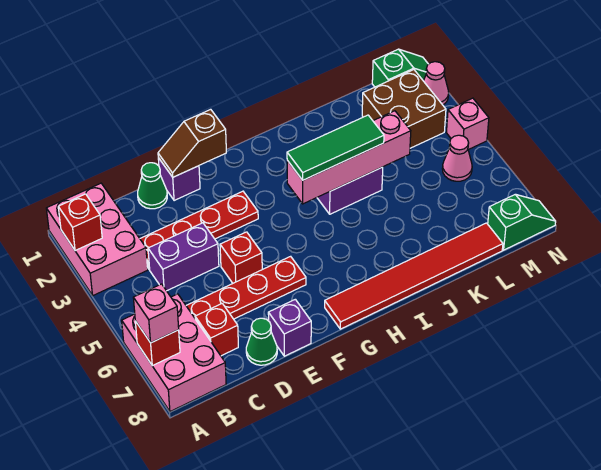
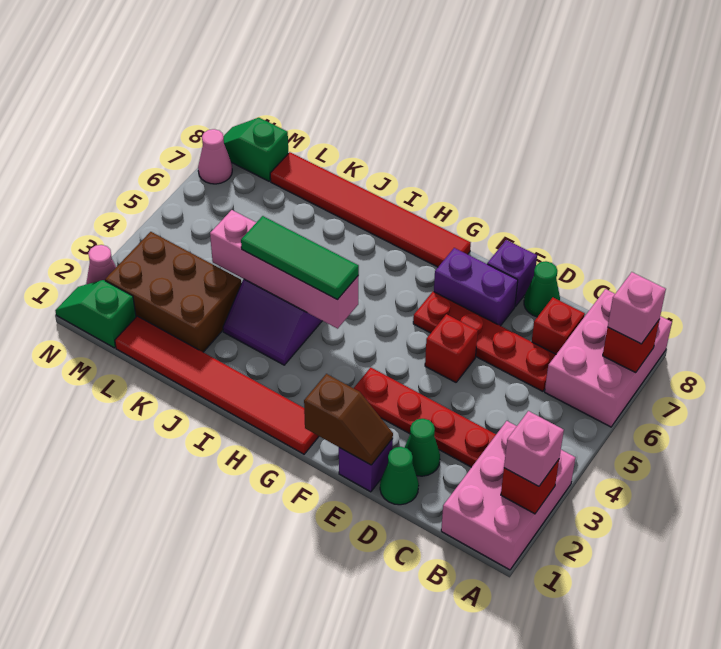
purple 1x2 brick [148,223,219,291] -> purple 1x2 brick moved to [434,248,518,326]
none -> green 1x1 cone [404,419,440,476]
none -> red 1x6 tile [115,316,319,454]
brown 2x2 brick [362,70,446,148] -> brown 2x3 brick [105,232,241,352]
pink 1x1 cone [442,135,472,181] -> pink 1x1 cone moved to [198,129,232,184]
pink 1x1 brick [446,98,489,150] -> pink 1x1 brick moved to [504,411,564,486]

